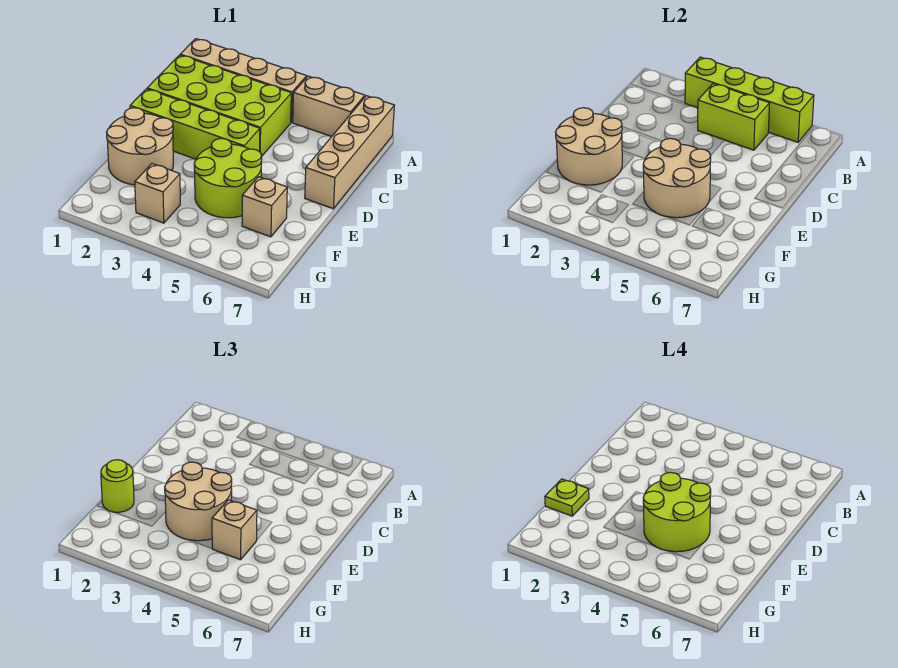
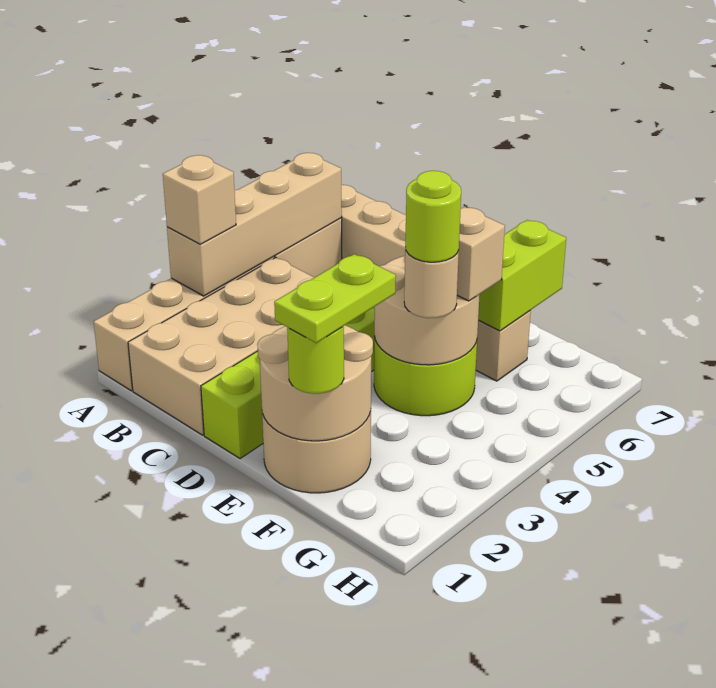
lime 1x4 brick [685,57,814,142] -> tan 1x4 brick [167,153,342,296]
lime 2x4 brick [147,55,291,156] -> tan 2x4 brick [128,258,314,435]
lime 1x2 brick [698,84,770,150] -> lime 1x2 brick moved to [478,220,566,331]
tan 2x2 round brick [165,462,232,541] -> tan 1x1 round brick [404,248,459,318]
lime 2x2 round brick [643,472,711,552] -> lime 1x1 round brick [405,171,461,262]
lime 1x1 plate [545,479,589,516] -> lime 1x2 plate [274,254,396,343]
tan 1x1 brick [135,164,180,223] -> tan 1x1 brick moved to [163,155,236,244]

